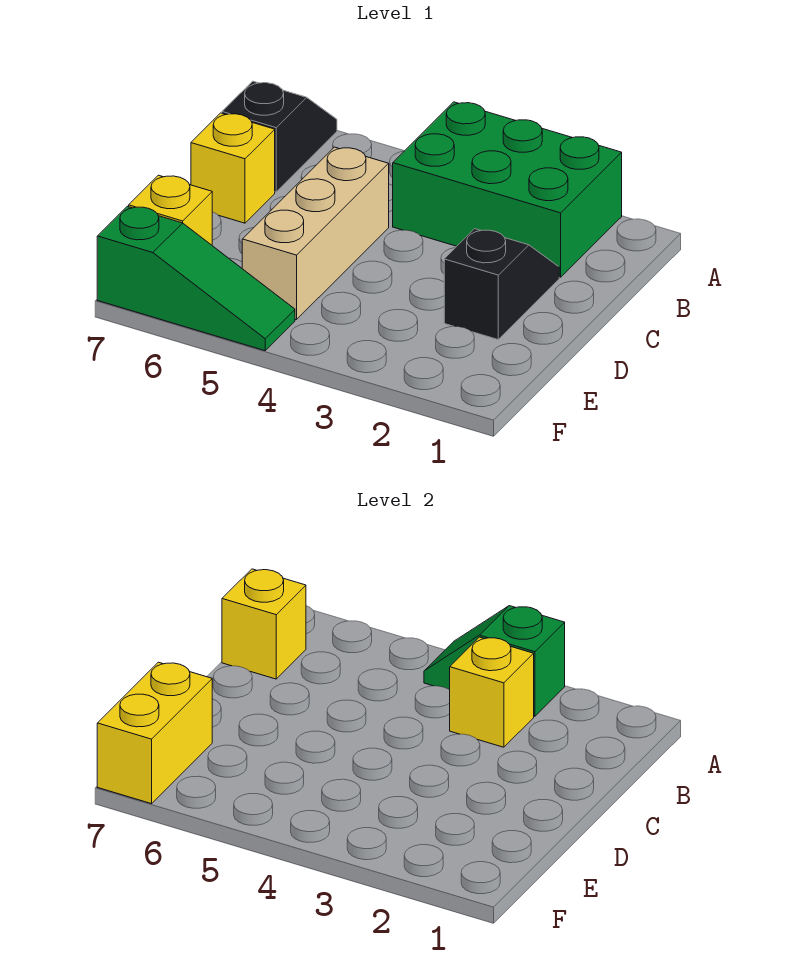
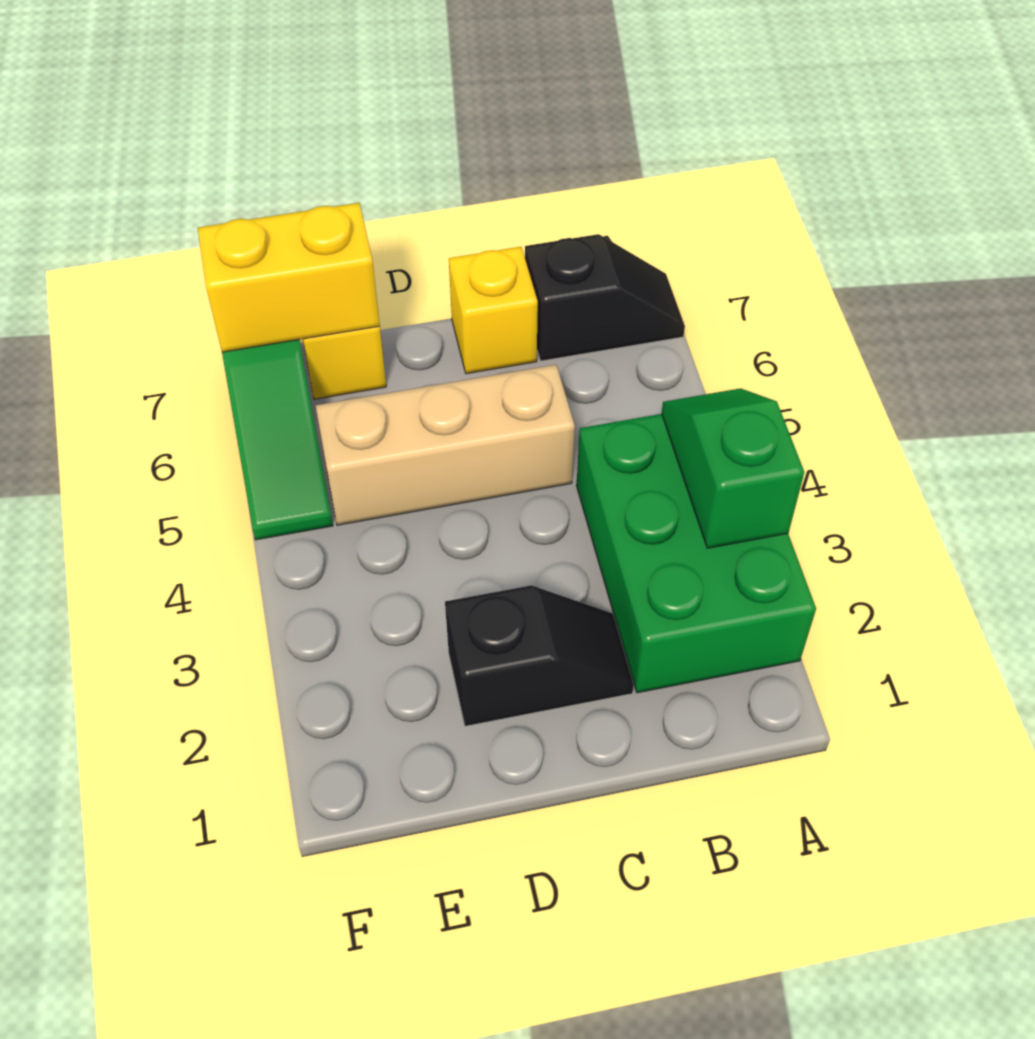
yellow 1x1 brick [450,637,534,747] -> none
yellow 1x1 brick [222,569,306,679] -> none

